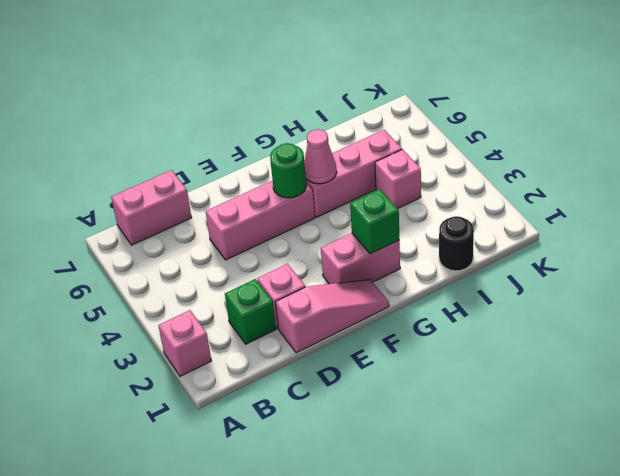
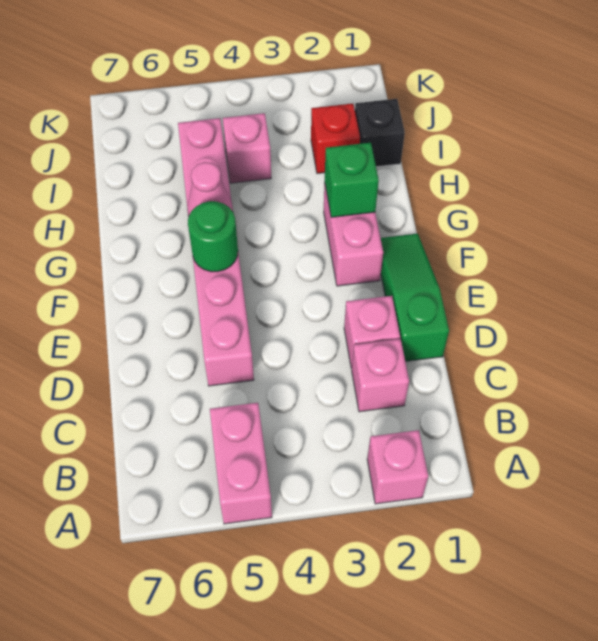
pink 1x2 brick [111,170,192,245] -> pink 1x2 brick moved to [210,403,272,524]
green 1x1 brick [225,279,276,344] -> pink 1x1 brick [352,339,409,412]
pink 1x3 slope [275,280,389,353] -> green 1x3 slope [381,234,449,361]
black 1x1 round brick [439,216,474,271] -> black 1x1 brick [355,99,405,167]
none -> red 1x1 brick [311,104,360,173]

